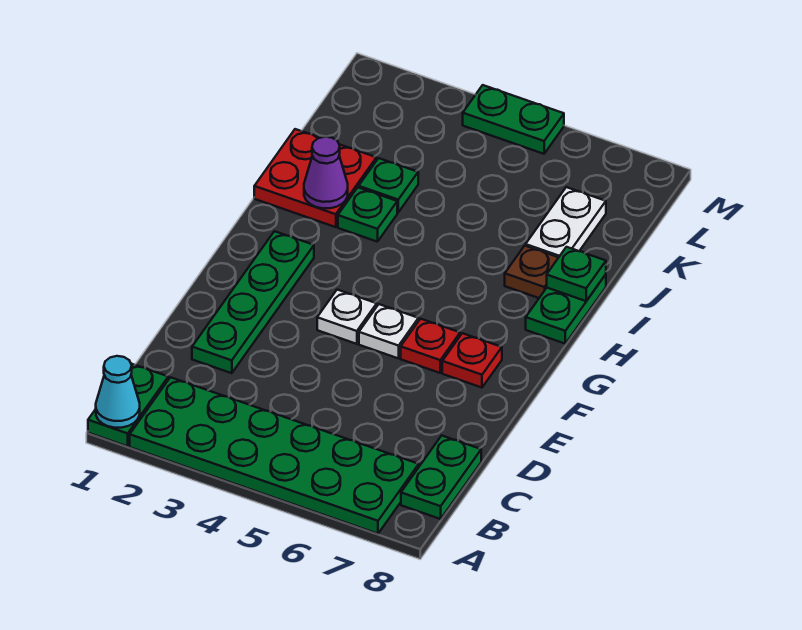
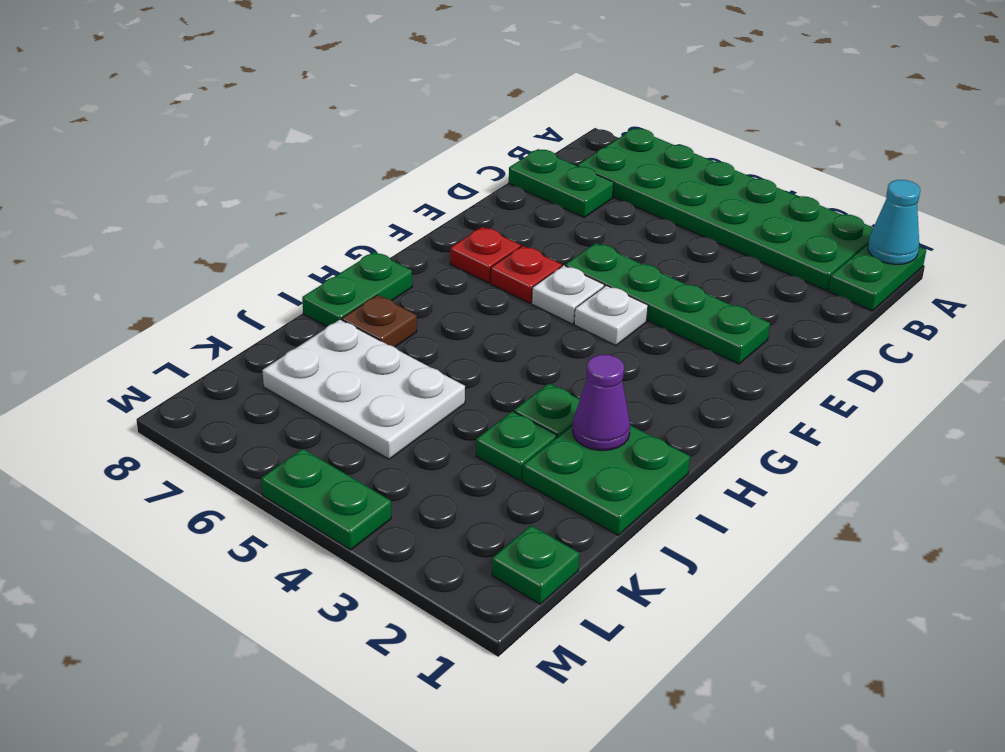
green 1x2 plate [401,436,481,519] -> green 1x2 plate turned to [509,149,614,217]
green 1x4 plate [192,231,314,373] -> green 1x4 plate turned to [565,243,770,364]
red 2x2 plate [254,129,376,227] -> green 2x2 plate [523,425,690,535]
green 1x1 plate [547,247,606,301] -> green 1x1 plate moved to [492,526,579,604]
white 1x2 plate [526,187,606,257] -> white 2x3 plate [262,319,465,459]

